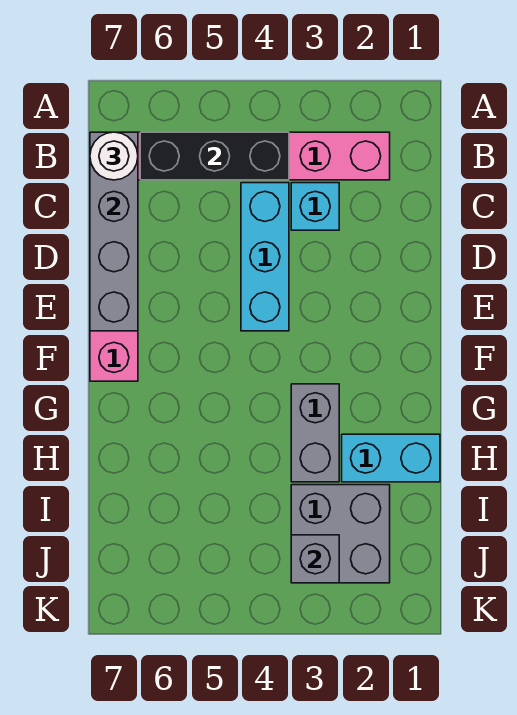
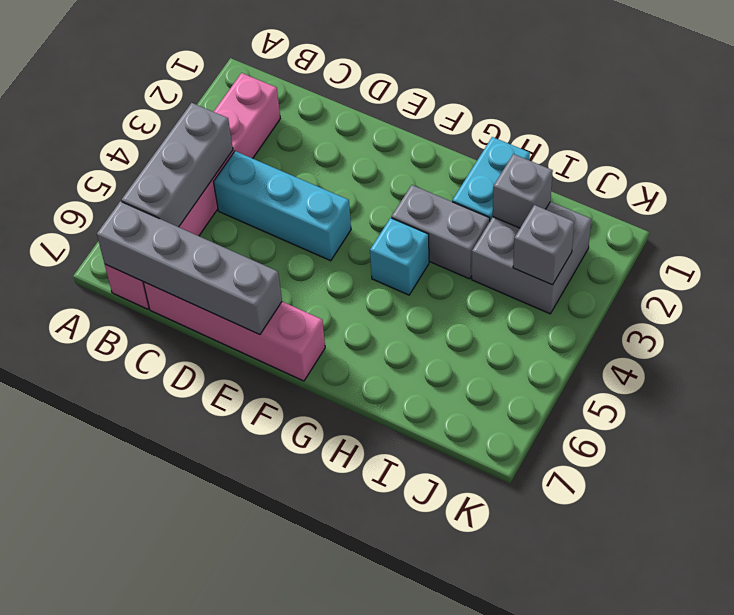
black 1x3 brick [140,132,289,180] -> grey 1x3 brick [122,103,233,227]
white 1x1 round brick [90,132,138,180] -> none
cyan 1x1 brick [291,183,339,230] -> cyan 1x1 brick moved to [370,218,429,295]
none -> grey 1x1 brick [493,154,553,228]

